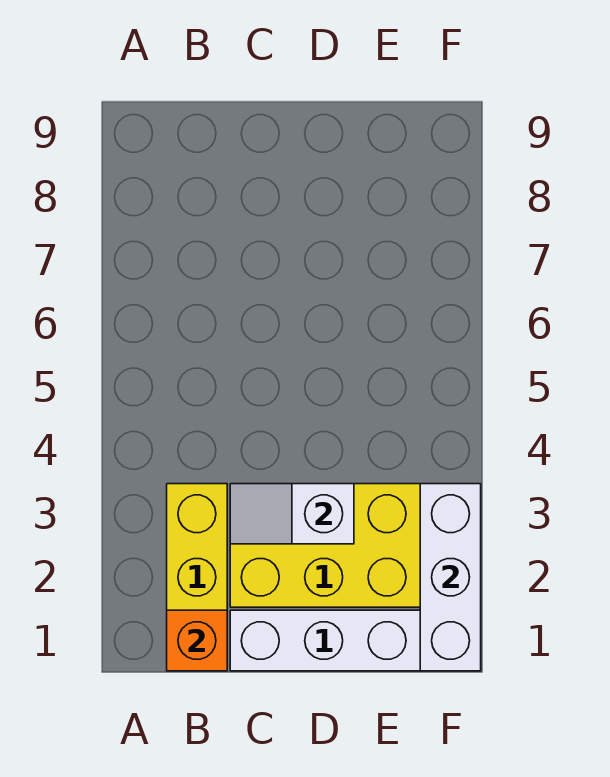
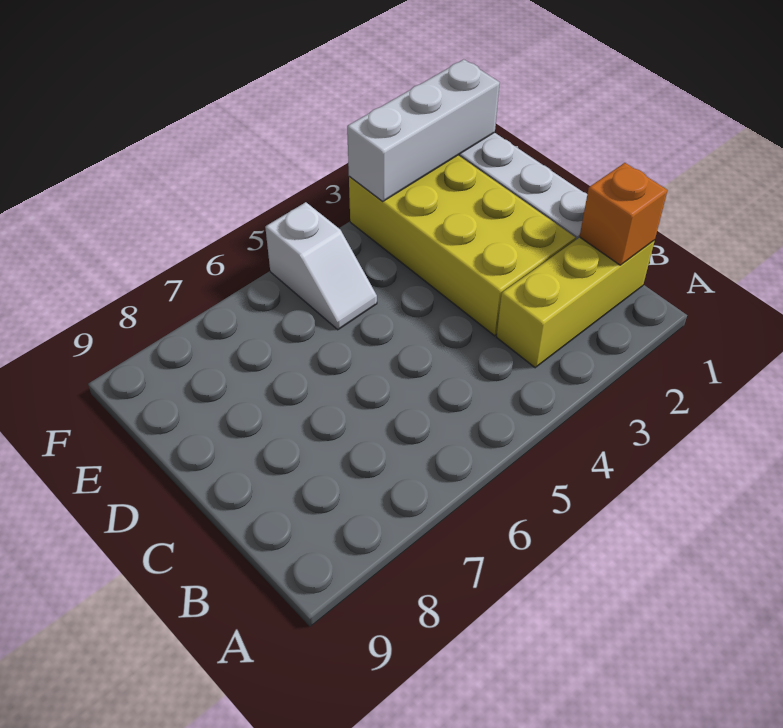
white 1x2 slope [230,484,354,544] -> white 1x2 slope moved to [265,202,377,330]

